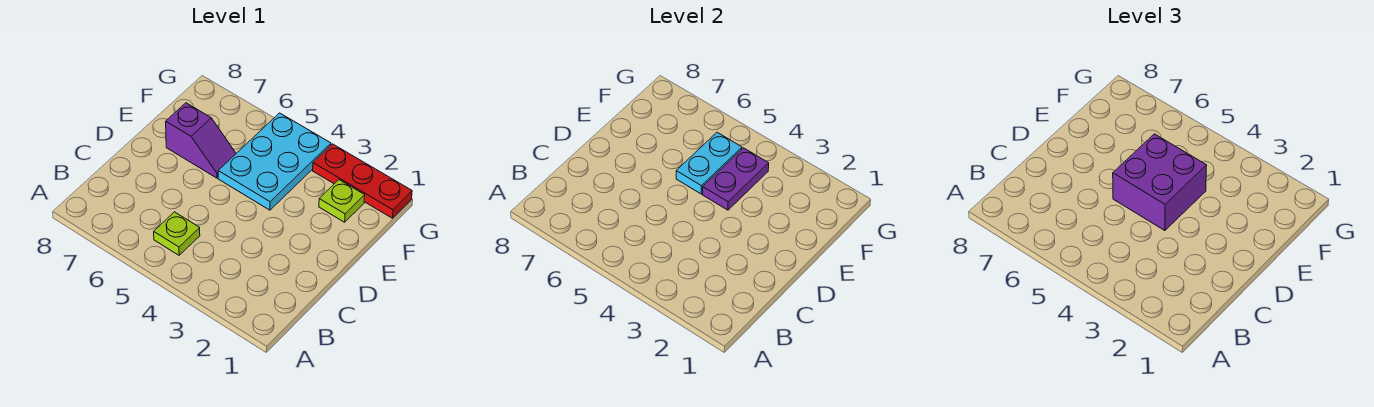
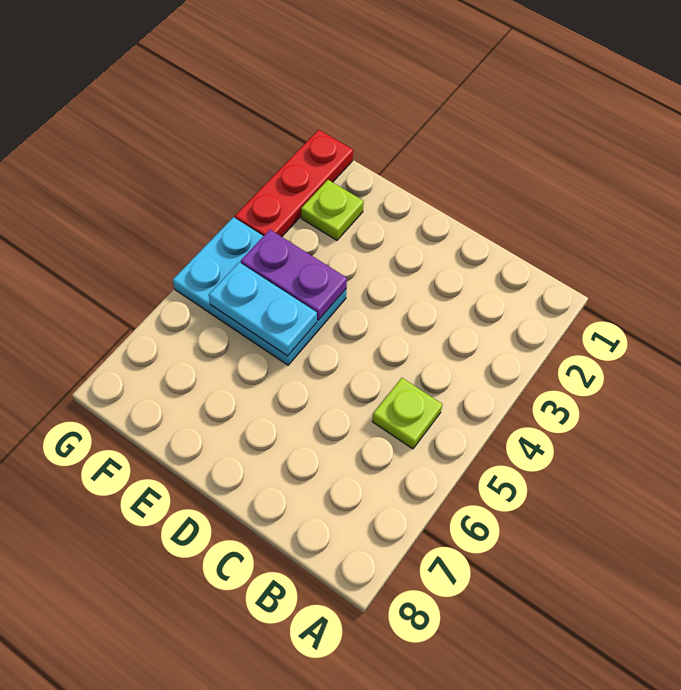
purple 2x2 brick [1113,134,1207,231] -> none
purple 1x2 slope [166,103,236,178] -> none

